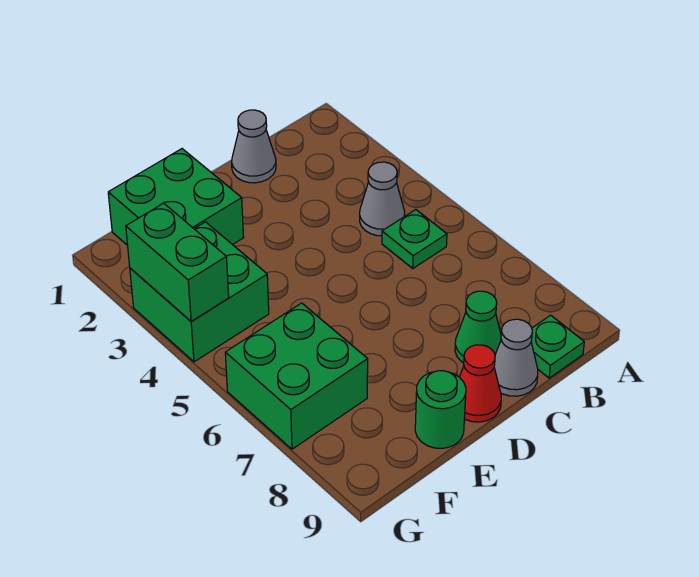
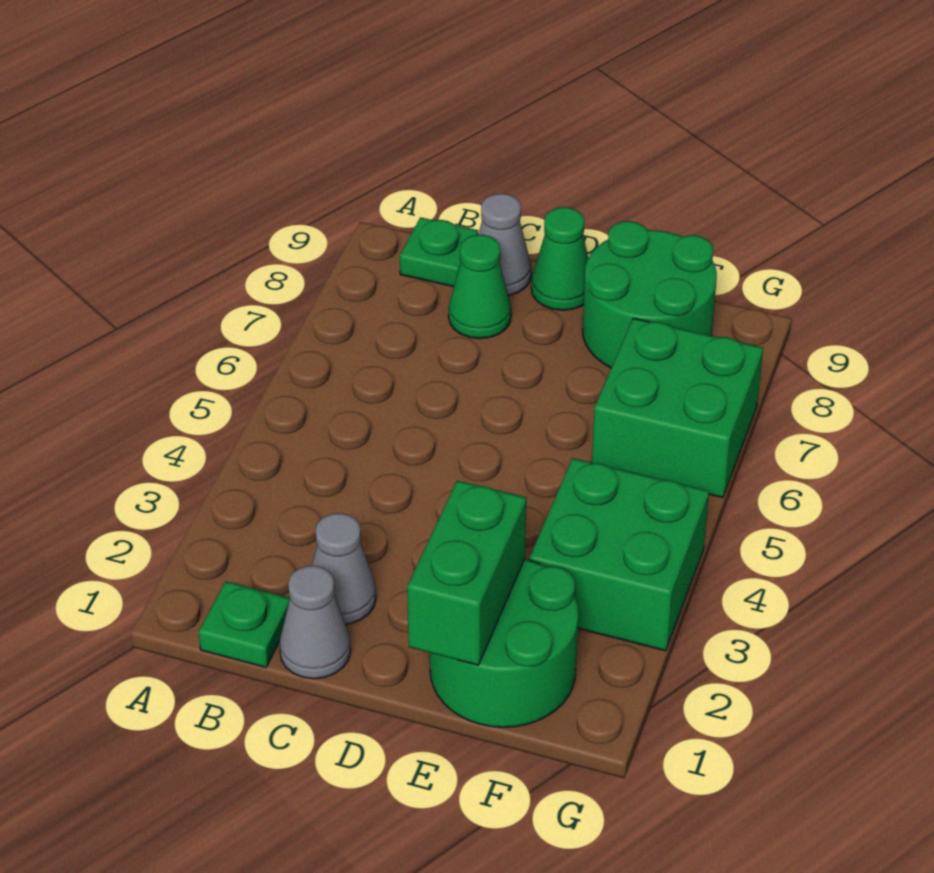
grey 1x1 cone [360,162,405,236] -> grey 1x1 cone moved to [312,513,376,624]
green 1x1 plate [382,210,447,268] -> green 1x1 plate moved to [199,581,290,667]
red 1x1 cone [460,345,501,422] -> green 1x1 cone [531,207,588,310]
green 2x2 brick [108,149,244,246] -> green 2x2 round brick [430,559,578,727]
green 1x1 round brick [415,371,466,448] -> green 2x2 round brick [583,221,717,368]
green 1x2 brick [126,203,229,321] -> green 1x2 brick moved to [407,480,526,665]

